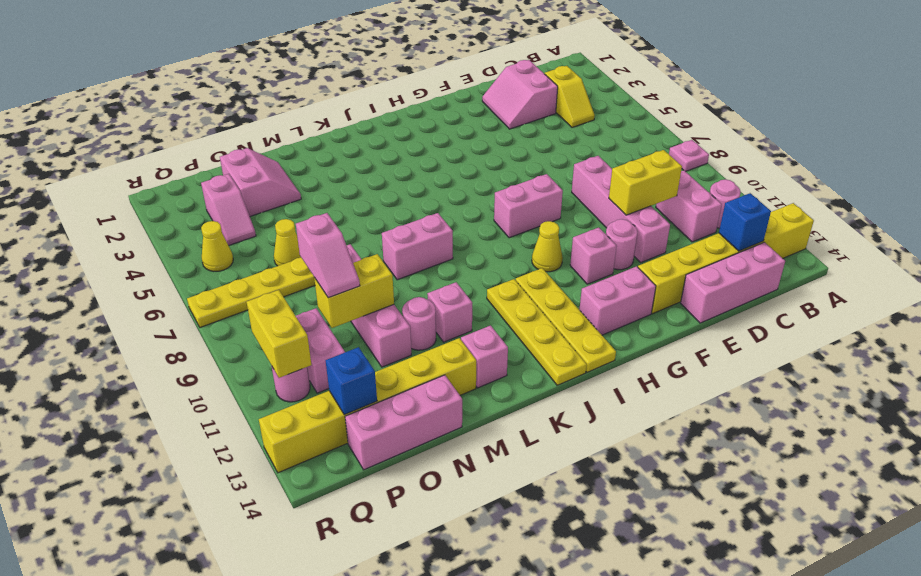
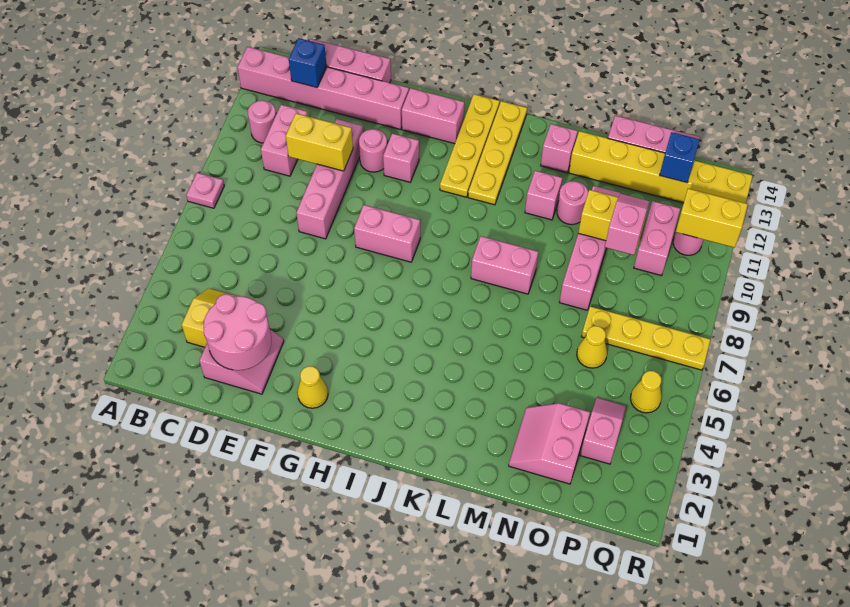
yellow 1x6 brick [638,203,814,314] -> pink 1x6 brick [237,47,409,129]
none -> pink 2x2 round brick [204,294,271,370]
yellow 1x1 cone [532,221,563,272] -> yellow 1x1 cone moved to [297,366,328,408]
yellow 1x2 brick [247,290,312,378] -> yellow 1x2 brick turned to [676,189,748,248]

